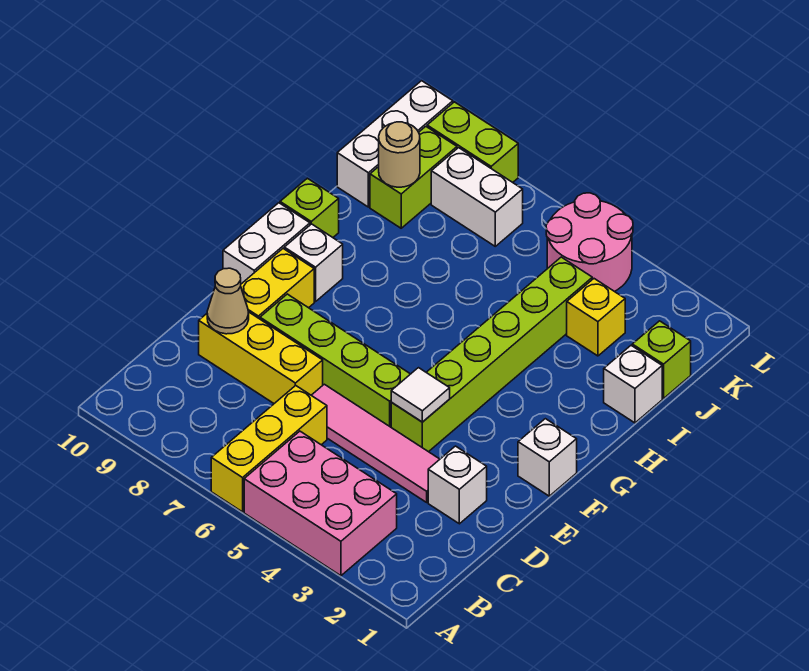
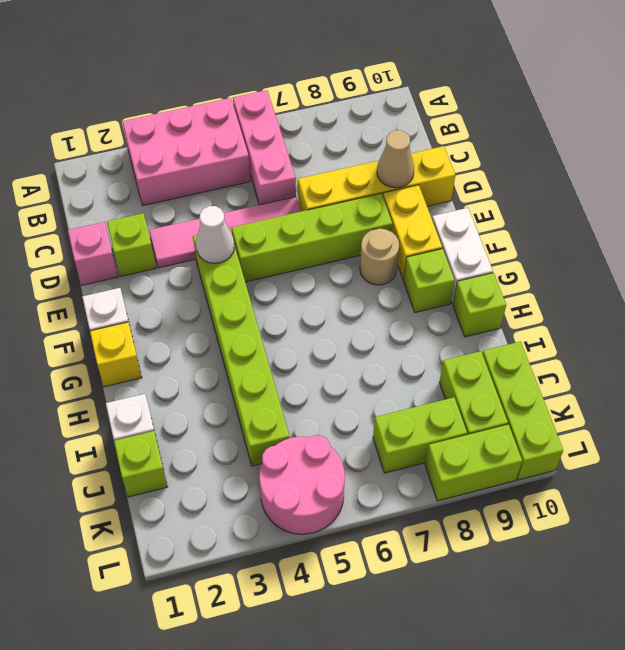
yellow 1x3 brick [211,385,327,512] -> pink 1x3 brick [233,90,296,205]
none -> pink 1x1 brick [68,222,118,285]
white 1x1 brick [428,446,487,524] -> lime 1x1 brick [107,213,156,277]
yellow 1x3 brick [199,312,323,403] -> yellow 1x4 brick [298,146,455,211]
white 1x1 tile [391,368,450,422] -> white 1x1 cone [196,206,234,263]
white 1x1 brick [284,224,343,302] -> lime 1x1 brick [404,249,455,312]
yellow 1x1 brick [567,279,625,356] -> yellow 1x1 brick moved to [90,322,142,387]
tan 1x1 round brick [379,122,420,187] -> tan 1x1 round brick moved to [360,229,399,285]
white 1x3 brick [337,81,453,207] -> lime 1x3 brick [482,342,563,480]
white 1x2 brick [431,148,523,246] -> lime 1x2 brick [373,397,467,473]

